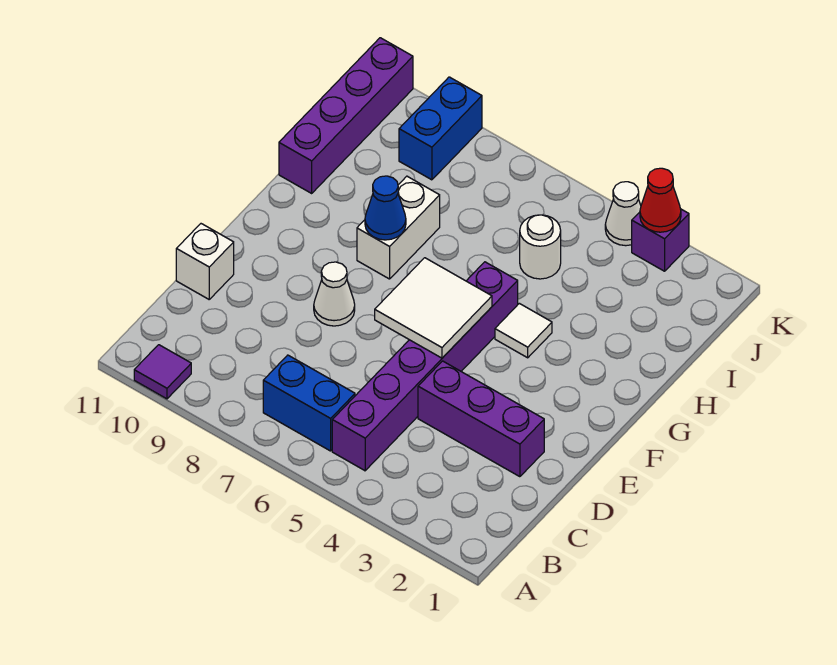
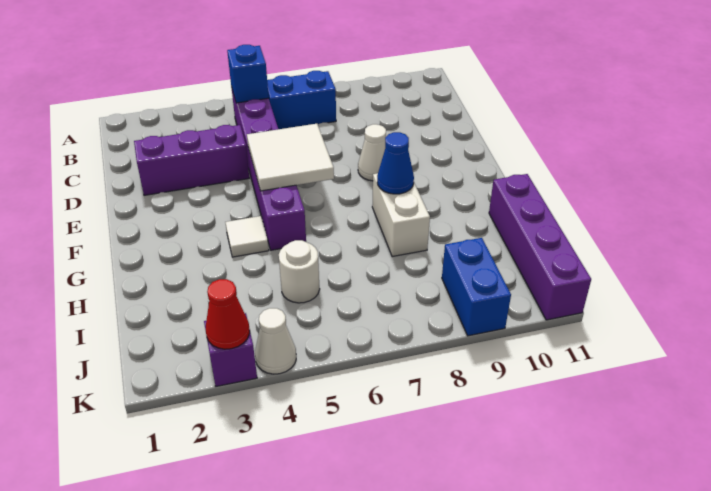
purple 1x1 tile [134,345,191,399] -> none
none -> blue 1x1 brick [227,45,269,103]
white 1x1 brick [176,224,234,299] -> none

